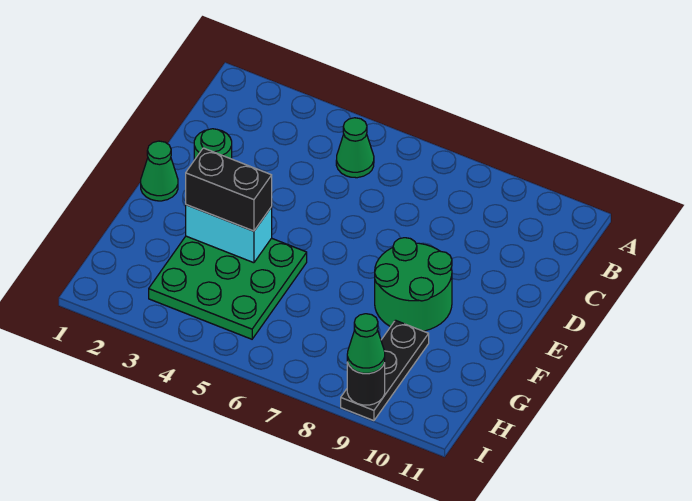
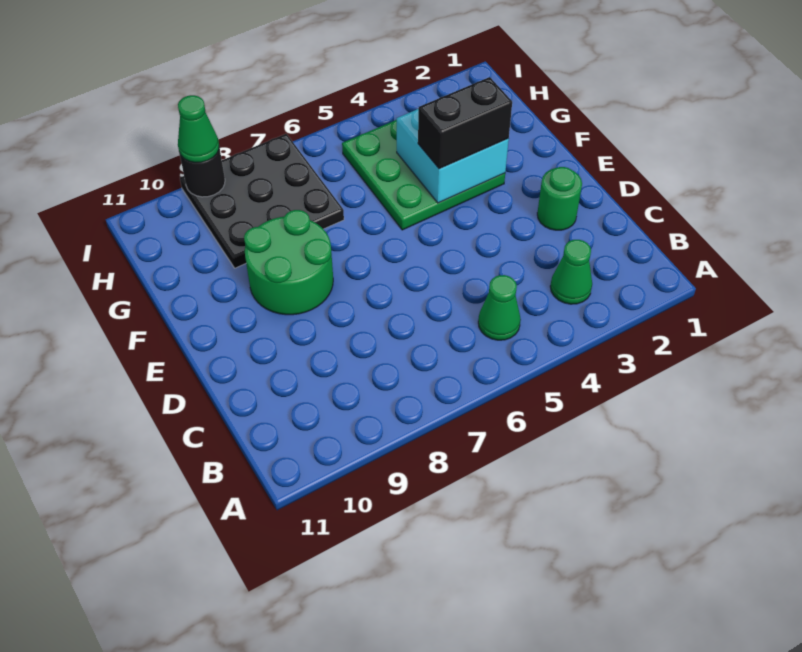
green 1x1 cone [141,141,178,201] -> green 1x1 cone moved to [550,240,592,304]
cyan 1x2 brick [186,205,272,263] -> cyan 2x2 brick [397,109,509,203]
black 1x3 plate [341,320,429,421] -> black 3x3 plate [180,134,344,268]

